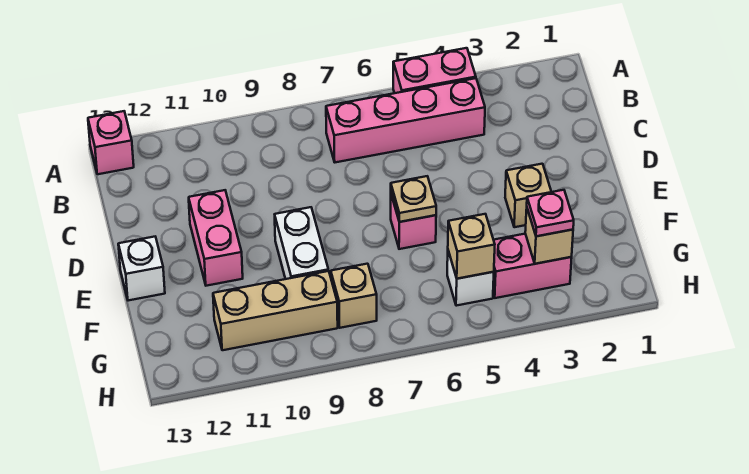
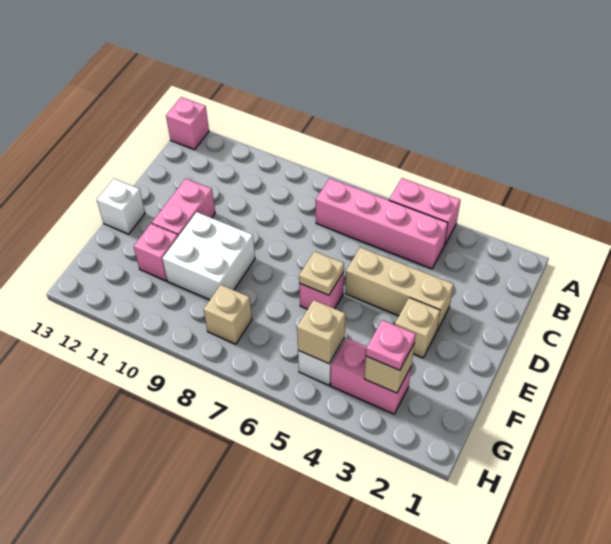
white 1x2 brick [275,207,328,279] -> white 2x2 brick [162,212,255,300]
none -> pink 1x1 brick [134,224,178,281]
tan 1x3 brick [213,271,338,350] -> tan 1x3 brick moved to [345,247,454,330]

